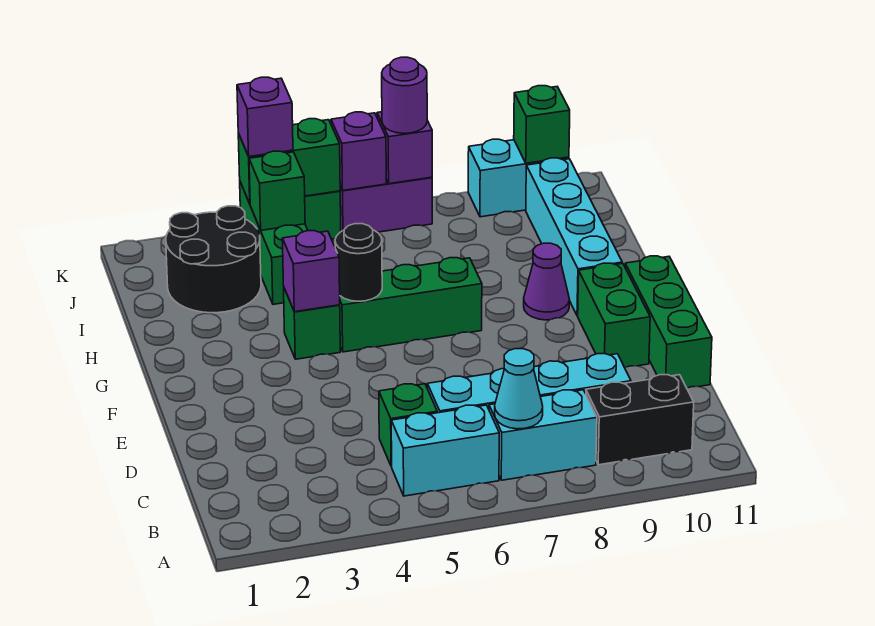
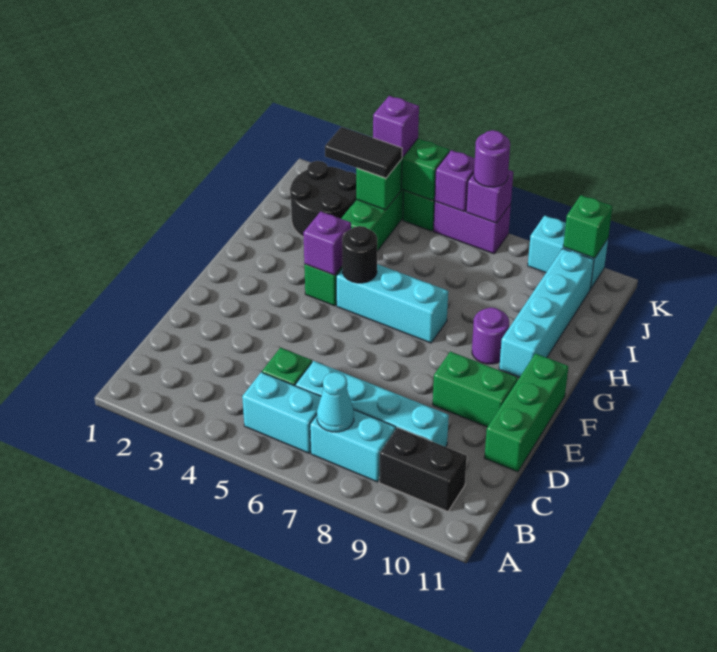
green 1x2 brick [578,263,650,368] -> green 1x2 brick turned to [433,352,517,427]
green 1x3 brick [340,258,482,352] -> cyan 1x3 brick [336,264,448,343]
purple 1x1 cone [524,243,570,320] -> purple 1x1 round brick [472,307,509,364]
none -> black 1x2 tile [325,127,402,178]

